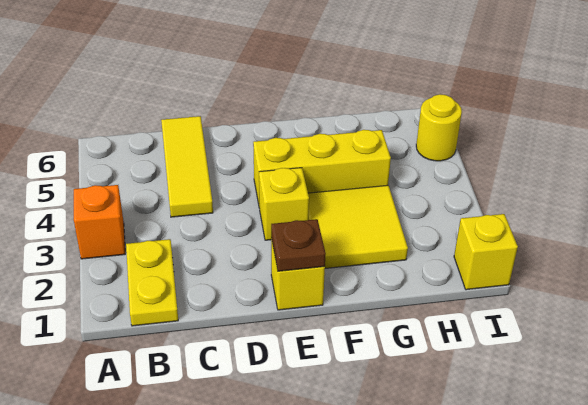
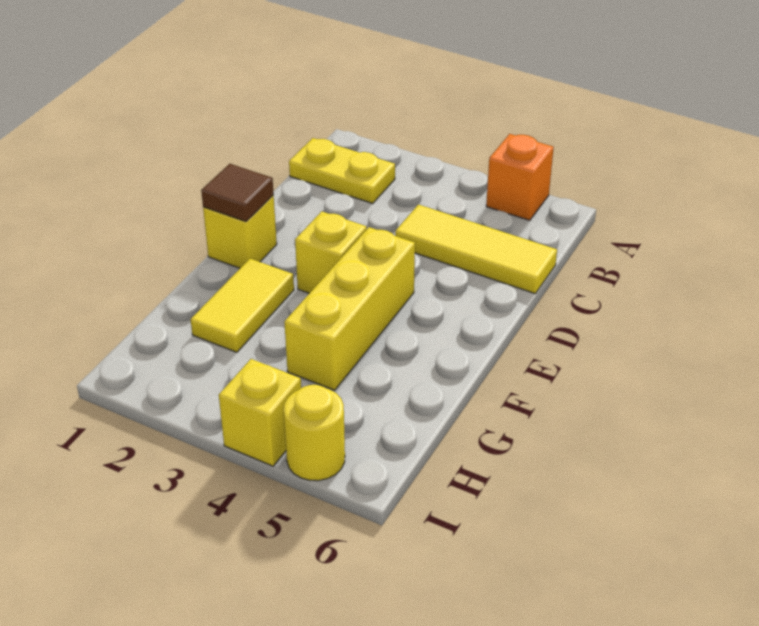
orange 1x1 brick [74,185,125,259] -> orange 1x1 brick moved to [486,134,554,220]
brown 1x1 plate [271,219,326,271] -> brown 1x1 tile [201,164,274,222]
yellow 2x2 tile [308,185,408,268] -> yellow 1x2 tile [191,259,294,352]
yellow 1x1 brick [454,214,518,290] -> yellow 1x1 brick moved to [219,359,301,466]

